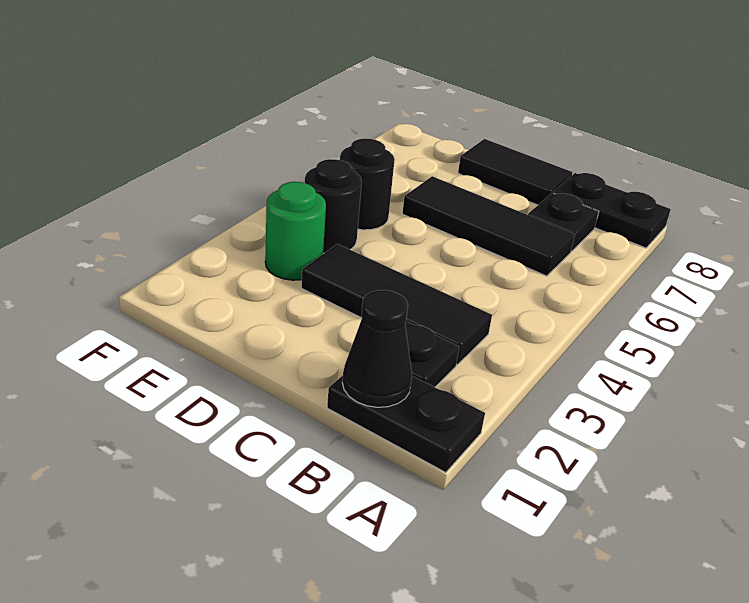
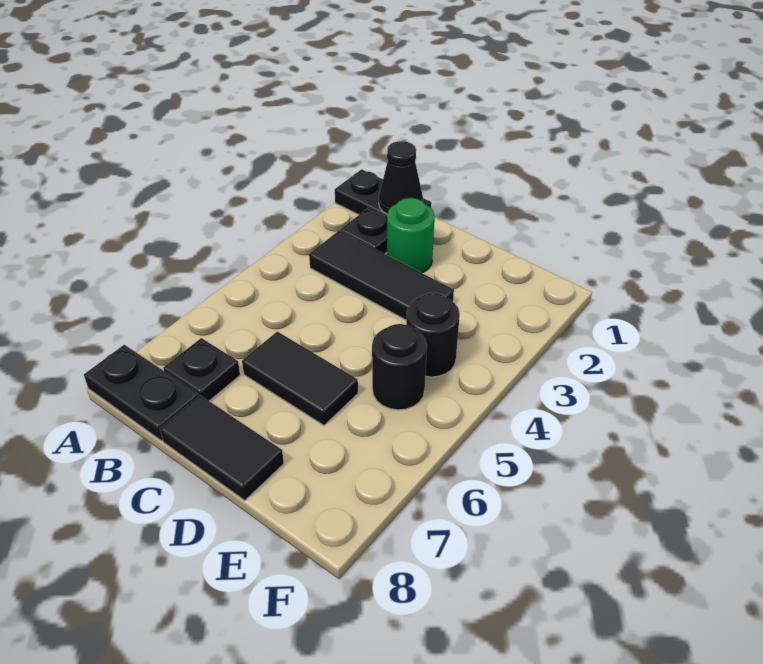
black 1x3 tile [402,176,575,276] -> black 1x2 tile [242,332,358,425]
green 1x1 round brick [265,182,326,280] -> green 1x1 round brick moved to [387,198,434,273]

